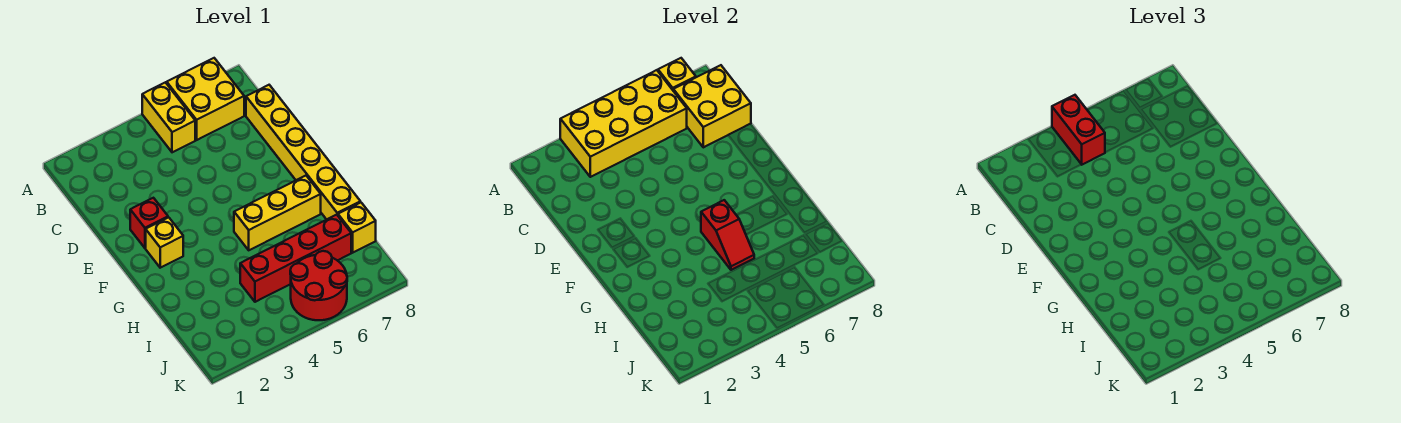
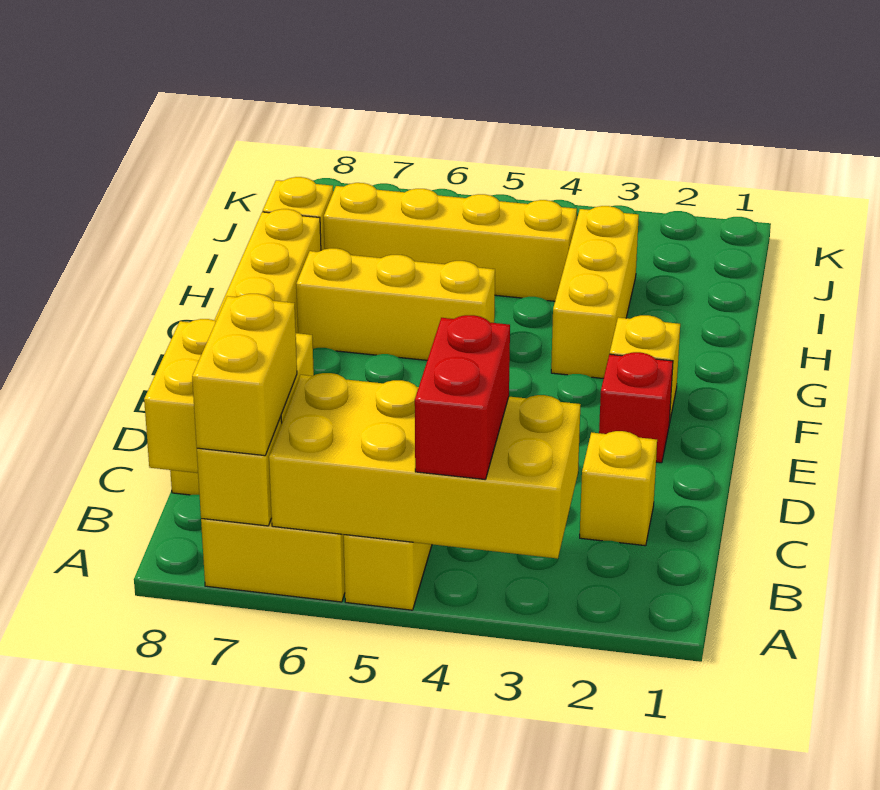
none -> yellow 1x2 brick [192,294,297,456]
none -> yellow 1x1 brick [580,431,657,546]
none -> yellow 1x3 brick [551,206,639,379]
red 1x2 slope [701,200,754,270] -> none
red 1x4 brick [240,215,351,302] -> yellow 1x4 brick [324,183,577,301]
red 2x2 round brick [290,251,347,320] -> none

